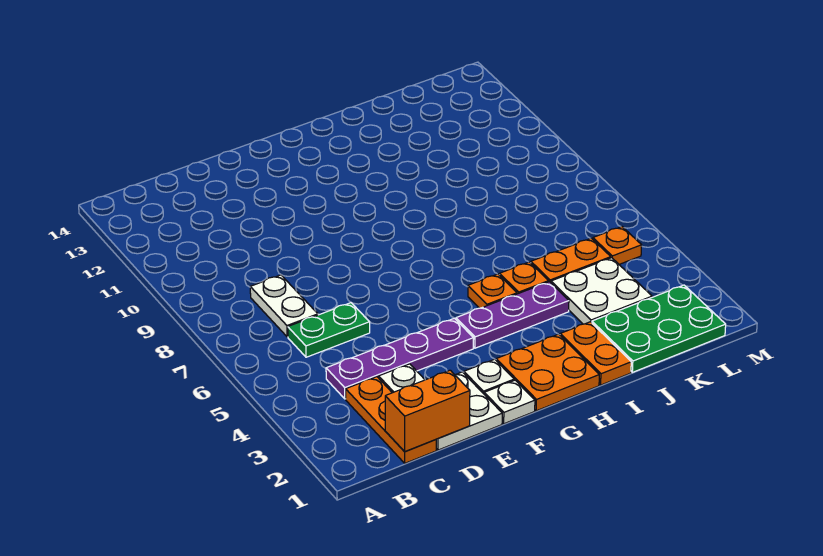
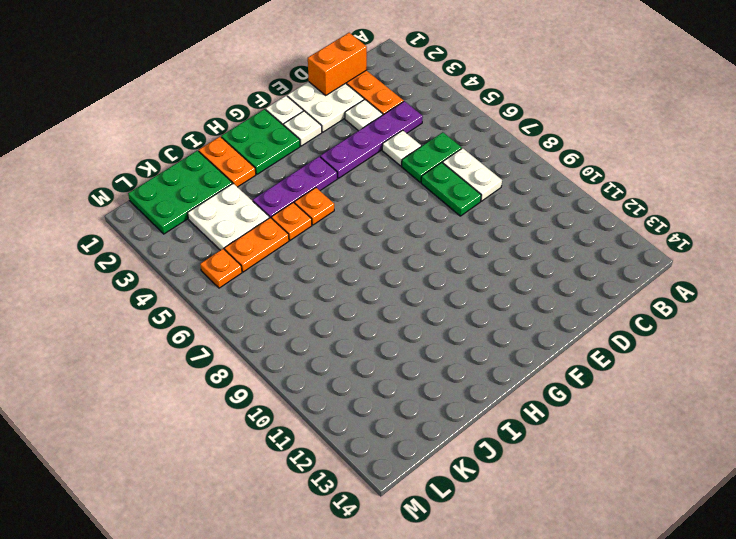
none -> white 1x1 plate [382,130,421,166]
none -> green 1x2 plate [421,162,481,216]
orange 2x2 plate [496,334,599,411] -> green 2x2 plate [221,109,300,174]

